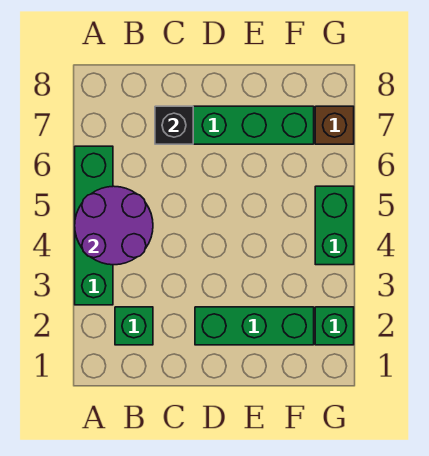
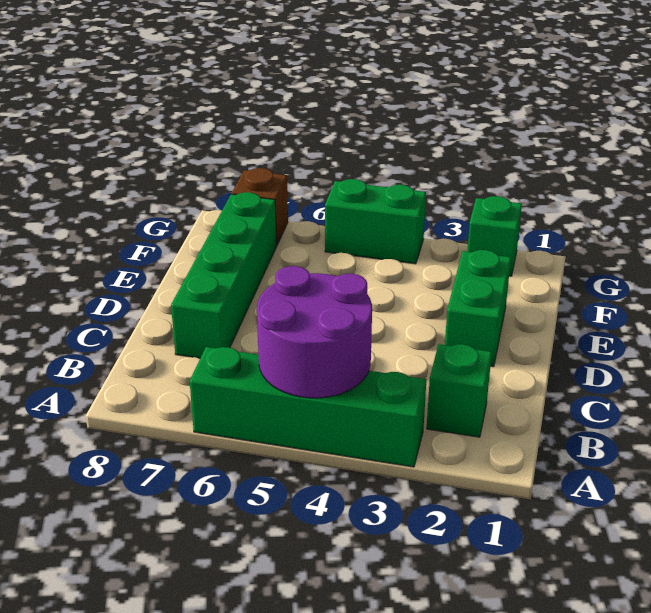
black 1x1 brick [155,106,193,144] -> none
green 1x3 brick [195,307,314,345] -> green 1x2 brick [445,250,511,367]

